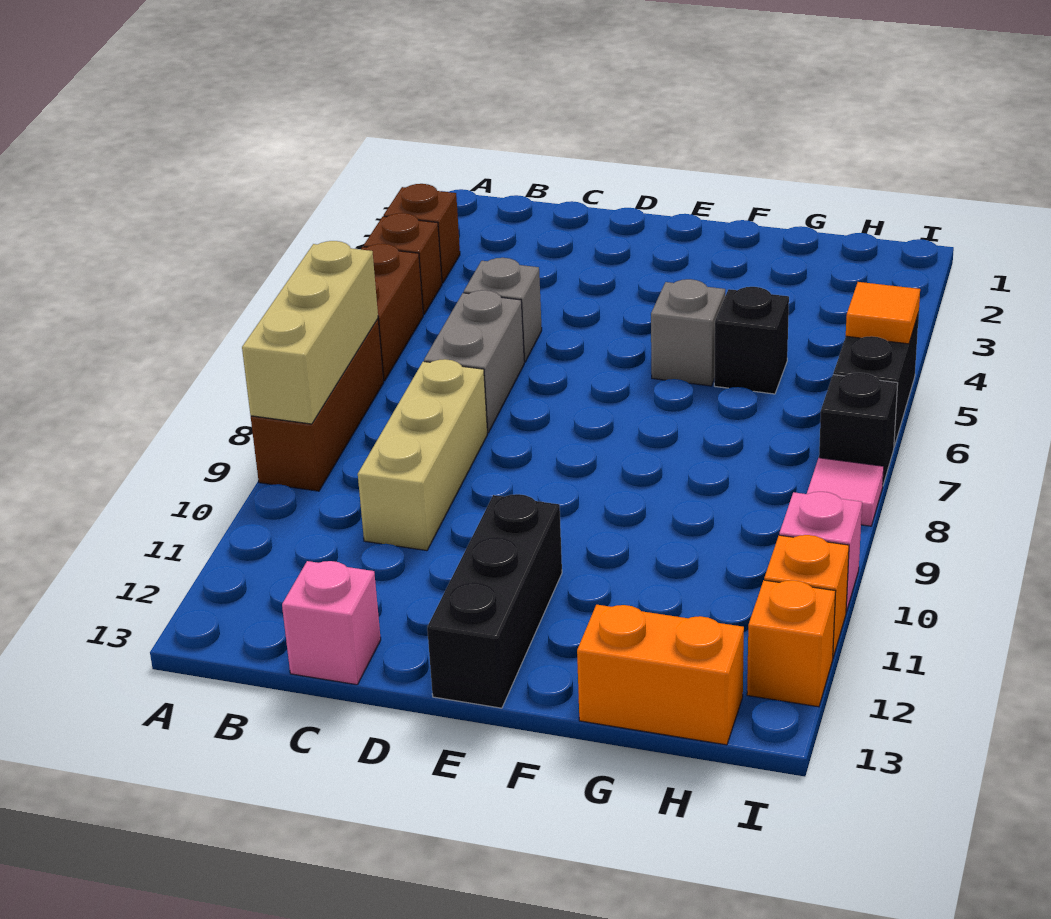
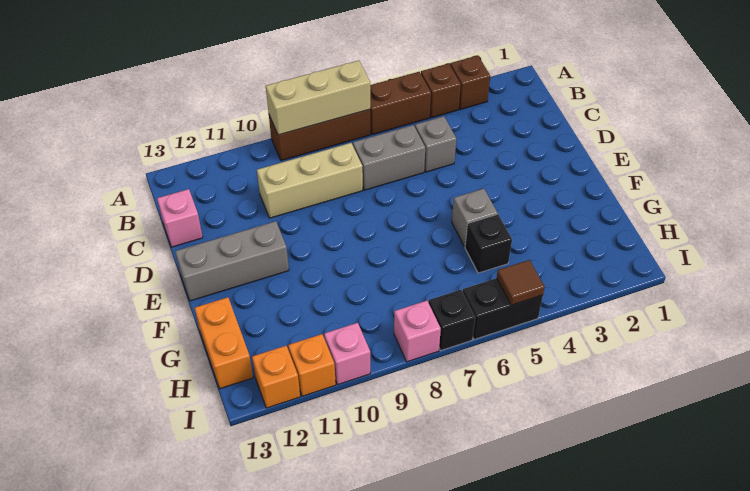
black 1x3 brick [427,494,562,708] -> grey 1x3 brick [175,221,289,301]
orange 1x1 tile [846,282,920,344] -> brown 1x1 tile [497,260,545,305]
pink 1x1 tile [807,458,884,526] -> pink 1x1 brick [394,301,441,362]

